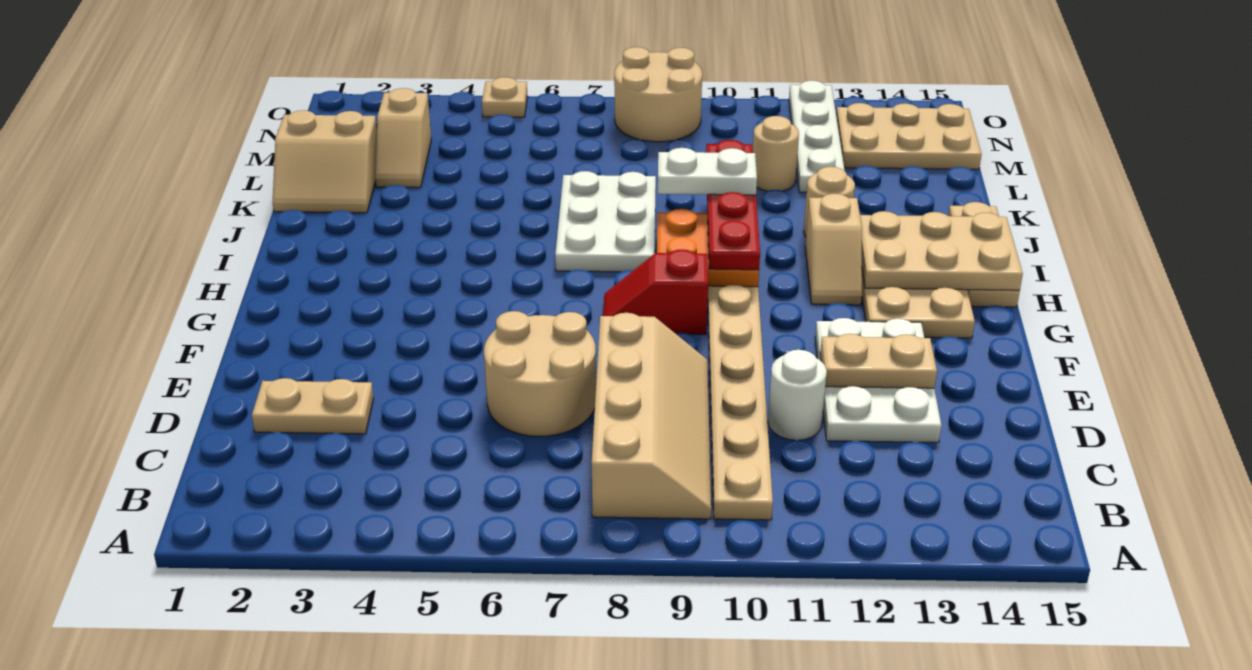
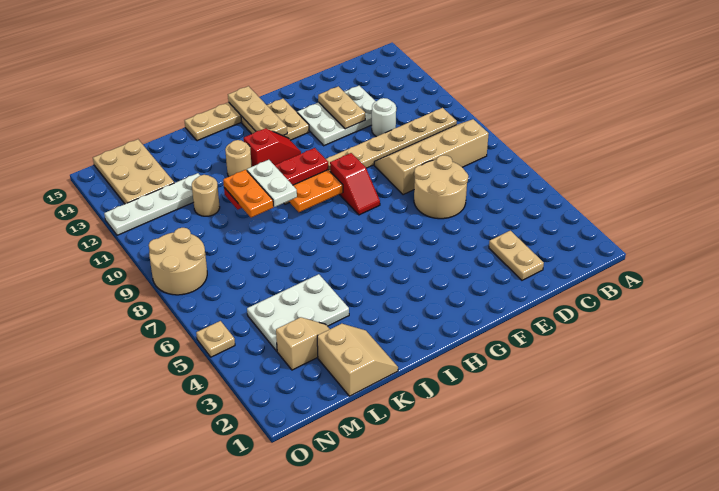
tan 1x2 slope [805,194,862,305] -> red 1x2 slope [244,128,301,167]
tan 2x3 plate [860,211,1023,291] -> tan 1x3 plate [228,86,287,136]
white 2x3 plate [555,171,656,272] -> white 2x3 plate moved to [247,274,349,351]
none -> orange 1x2 plate [223,170,273,218]

